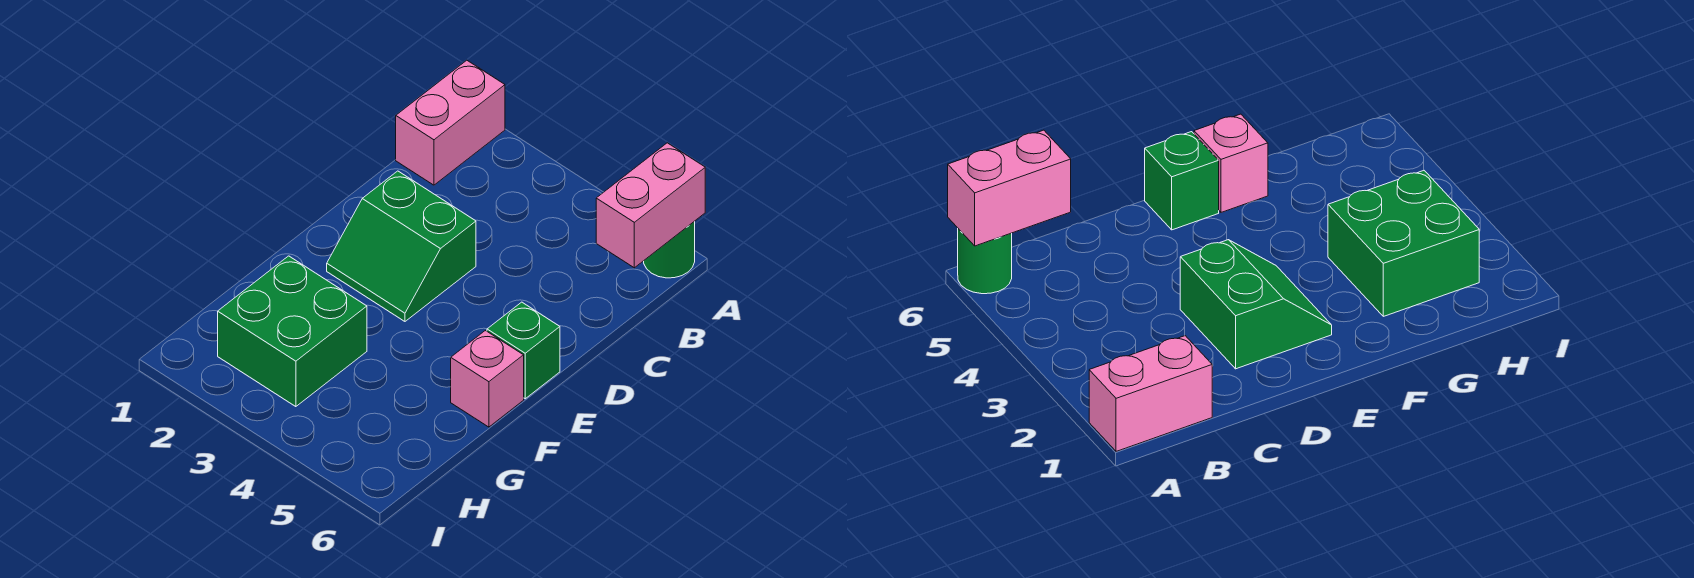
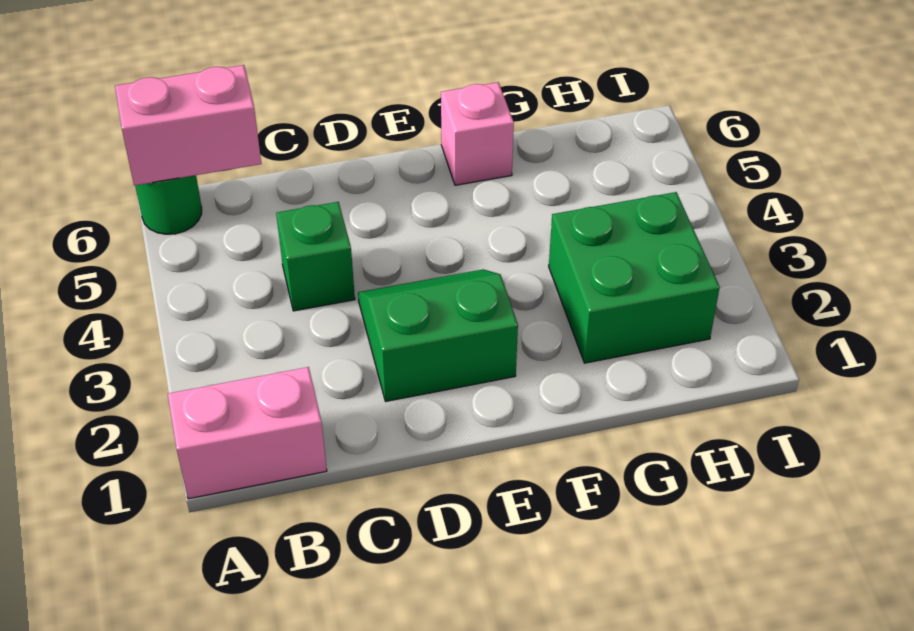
green 2x2 slope [327,171,476,321] -> green 2x2 slope turned to [358,269,518,401]
green 1x1 brick [487,302,560,399] -> green 1x1 brick moved to [276,202,355,311]

